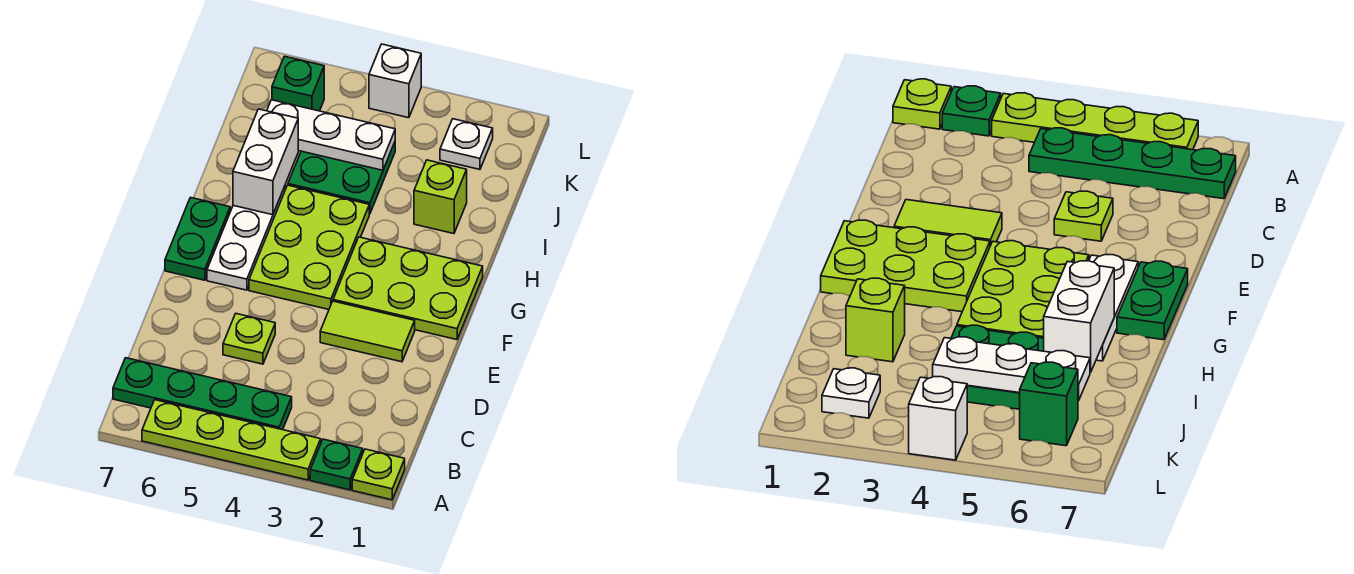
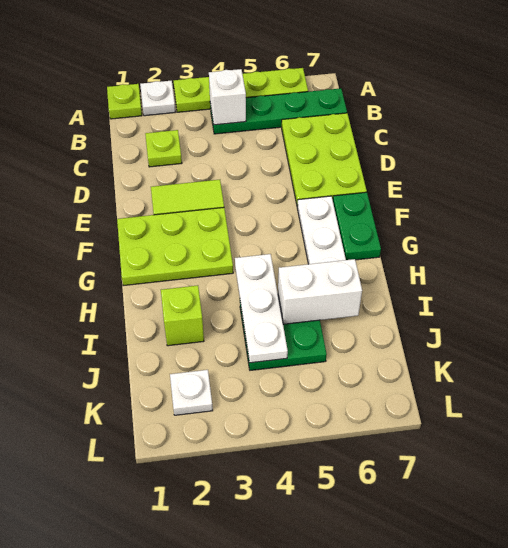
green 1x1 plate [310,439,363,490] -> white 1x1 plate [140,81,175,116]
lime 1x1 plate [223,314,275,364] -> lime 1x1 plate moved to [145,130,182,167]
lime 2x3 plate [249,185,369,309] -> lime 2x3 plate moved to [282,113,367,205]
white 1x2 brick [233,109,298,215] -> white 1x2 brick turned to [278,259,362,324]
white 1x3 plate [267,100,395,170] -> white 1x3 plate turned to [235,254,288,363]
green 1x1 brick [272,56,324,111] -> none
white 1x1 brick [369,44,421,118] -> white 1x1 brick moved to [209,69,246,125]

